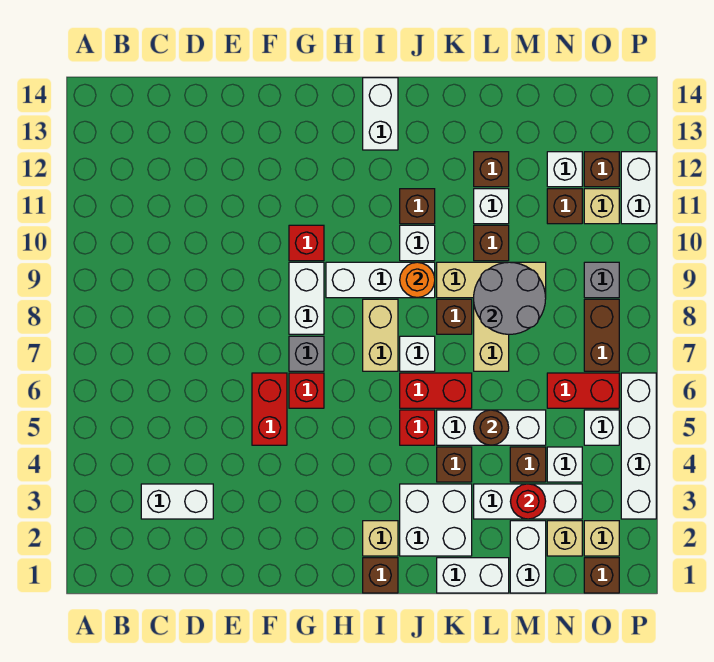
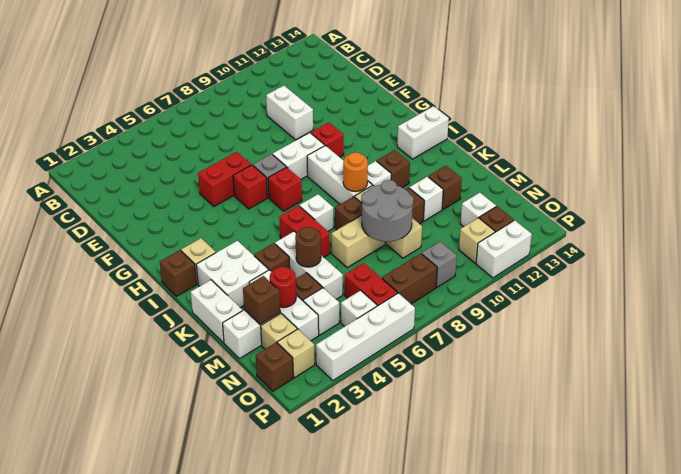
white 1x2 brick [141,484,213,519] -> white 1x2 brick moved to [266,86,313,140]
tan 1x2 brick [363,299,398,371] -> none
red 1x1 brick [400,410,435,445] -> red 1x1 brick moved to [268,167,302,211]
brown 1x1 brick [547,189,582,224] -> brown 1x1 brick moved to [243,276,280,324]

